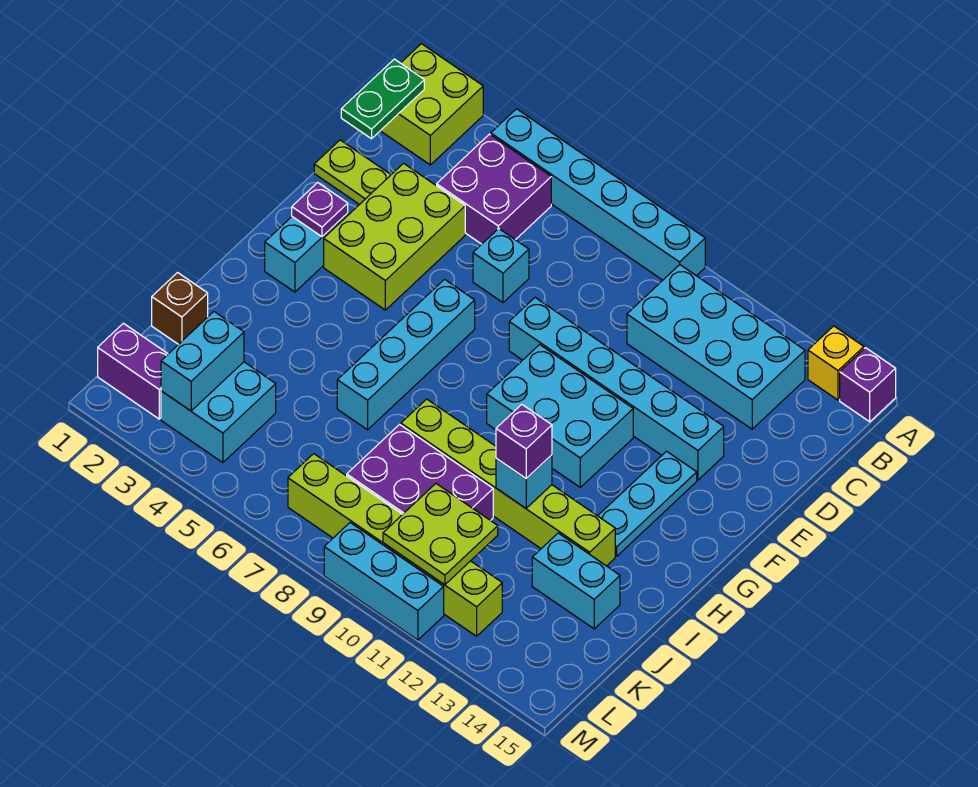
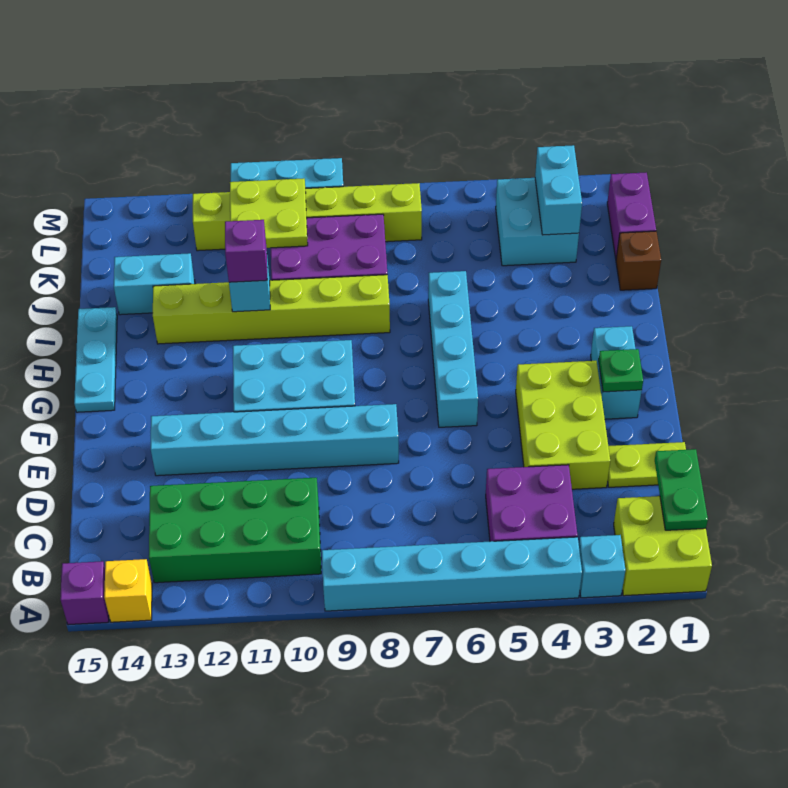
cyan 2x4 brick [627,265,805,429] -> green 2x4 brick [149,478,321,583]
cyan 1x1 brick [473,229,529,302] -> cyan 1x1 brick moved to [579,535,625,598]
purple 1x1 plate [292,182,348,237] -> green 1x1 plate [599,349,643,392]
cyan 1x3 plate [598,451,697,556] -> cyan 1x3 plate moved to [74,307,117,412]
purple 1x2 brick [98,323,168,419] -> purple 1x2 brick turned to [607,173,656,258]

